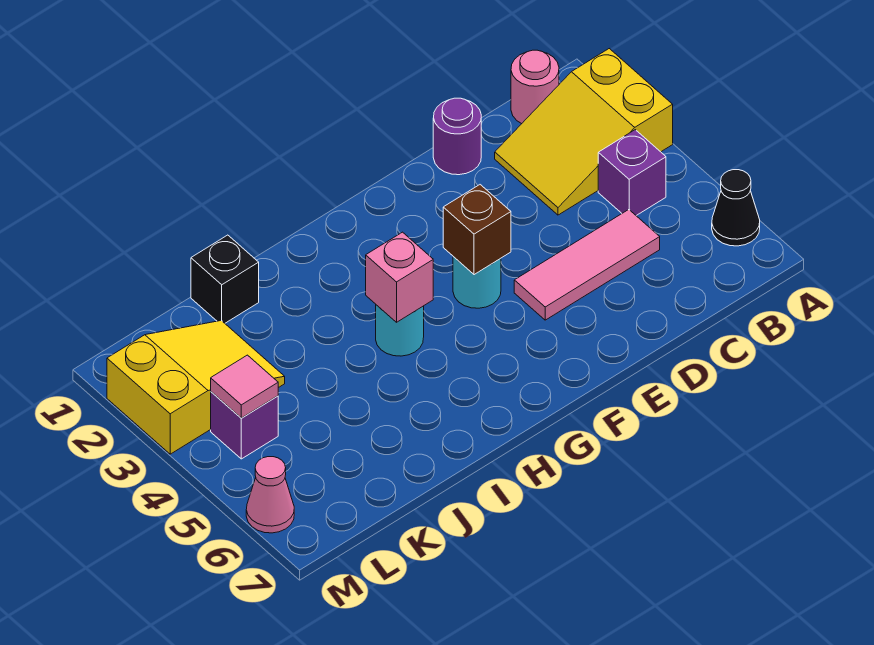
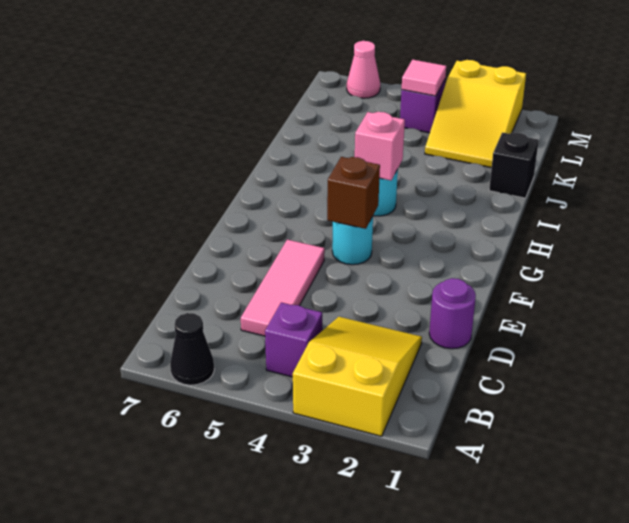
pink 1x1 round brick [511,50,559,124] -> none

